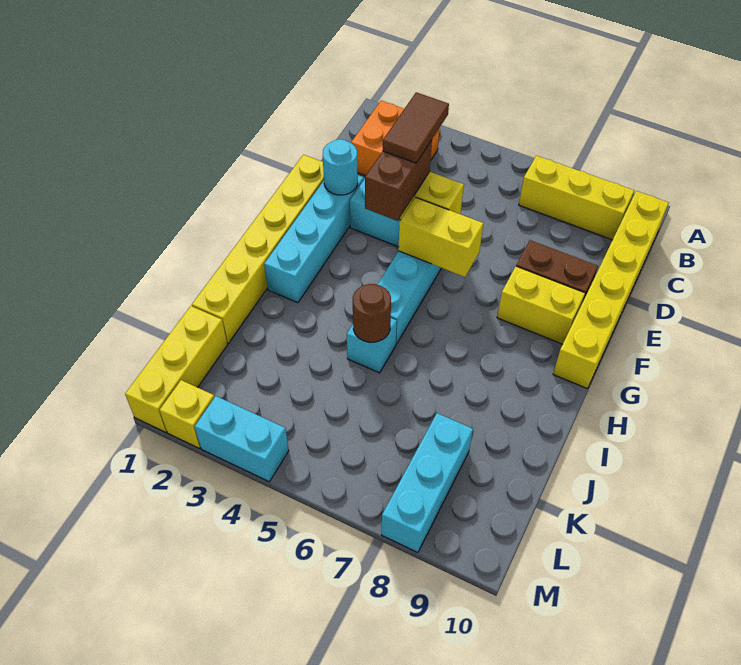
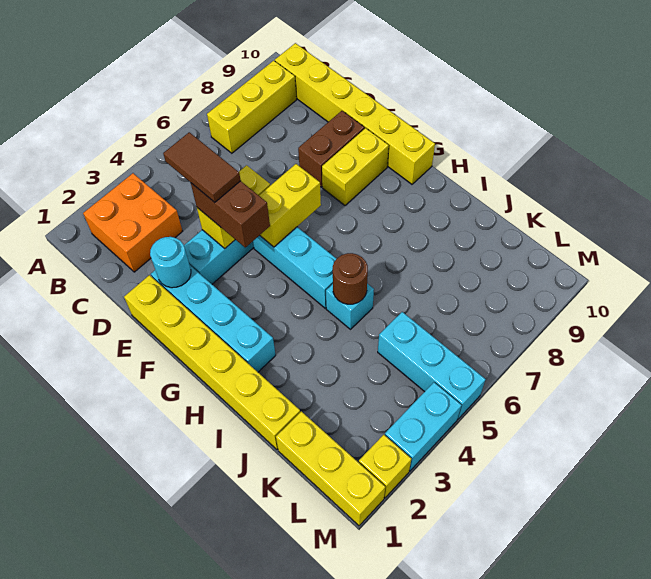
cyan 1x3 brick [382,413,473,553] -> cyan 1x3 brick moved to [378,312,486,419]

